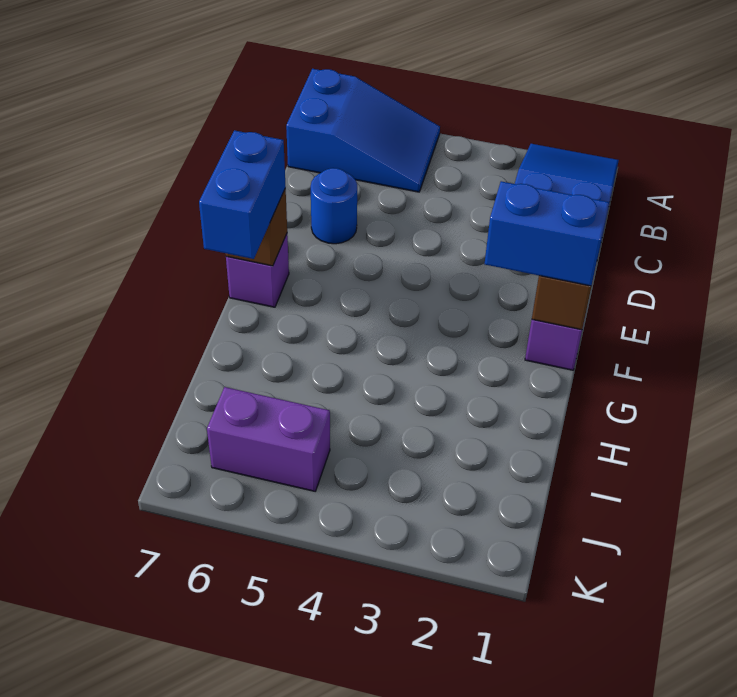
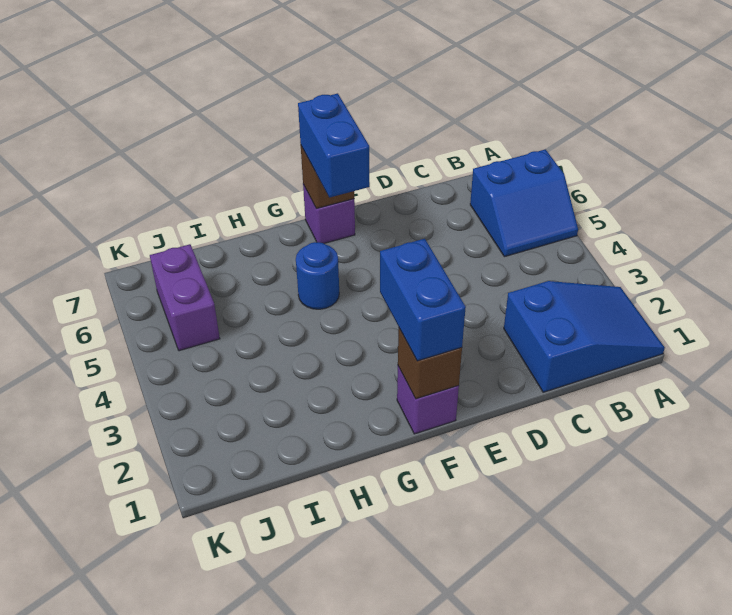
blue 2x3 slope [286,69,440,192] -> blue 2x2 slope [470,149,578,257]
blue 1x1 round brick [311,168,357,244] -> blue 1x1 round brick moved to [296,242,339,309]
blue 1x2 brick [199,130,286,259] -> blue 1x2 brick turned to [298,93,370,198]

